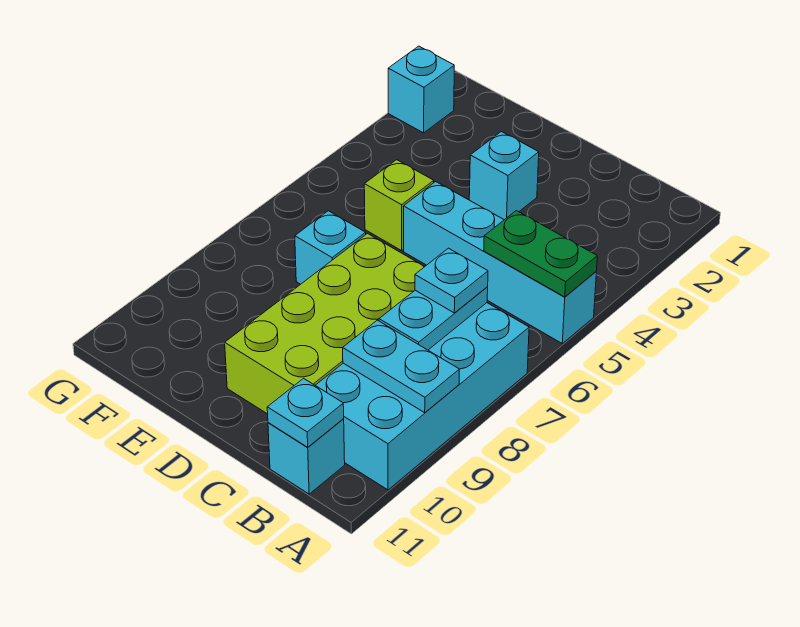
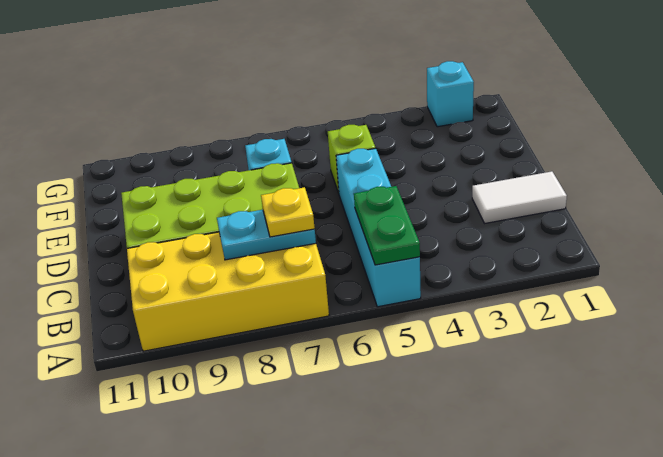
cyan 2x4 brick [315,303,529,490] -> yellow 2x4 brick [127,232,329,351]
cyan 1x2 plate [343,320,459,413] -> none
cyan 1x1 plate [415,248,488,313] -> yellow 1x1 plate [261,187,315,237]
cyan 1x1 brick [268,419,345,494] -> none
cyan 1x1 plate [267,378,344,447] -> none
none -> white 1x2 tile [472,171,567,223]
cyan 1x1 brick [469,132,539,220] -> none

